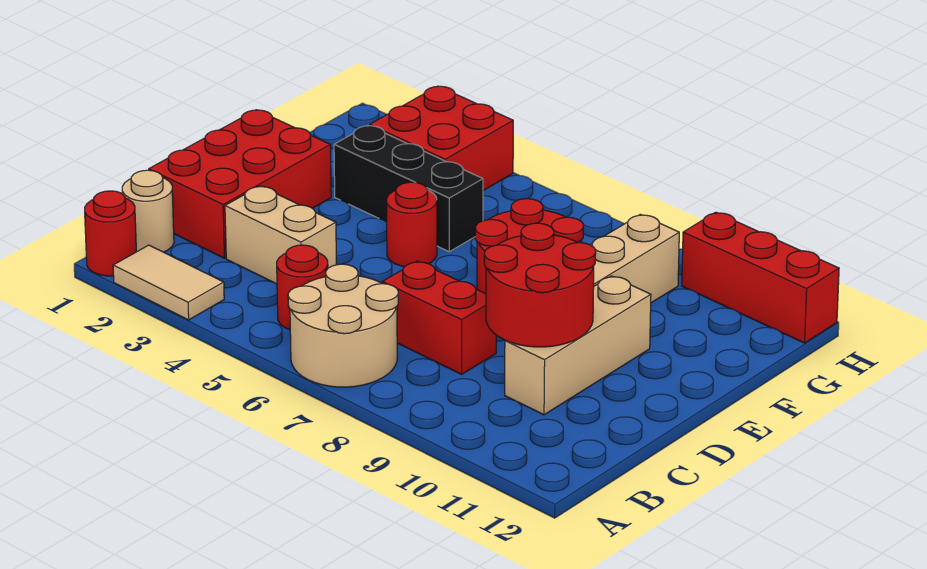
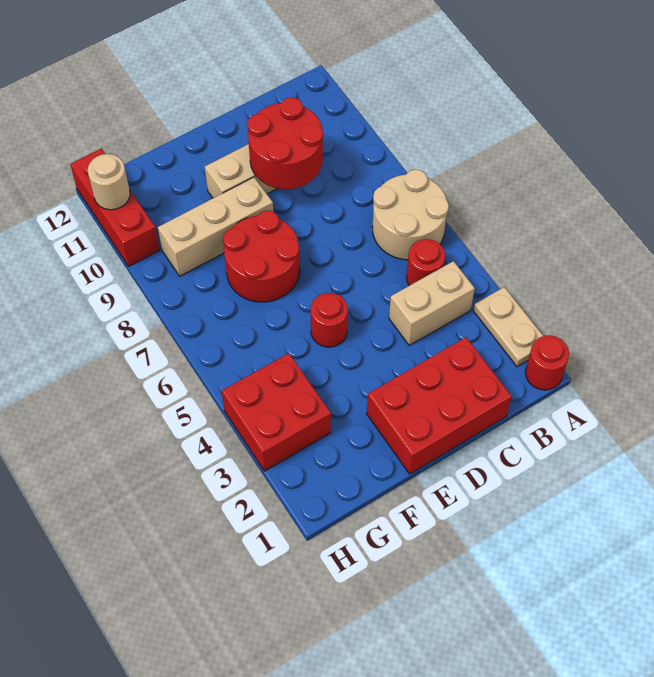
tan 1x2 tile [113,245,224,320] -> tan 1x2 plate [473,287,543,367]
tan 1x1 round brick [122,170,174,252] -> tan 1x1 round brick moved to [88,154,130,210]
tan 1x2 brick [225,186,336,284] -> tan 1x2 brick turned to [389,261,475,345]
red 1x2 brick [382,261,496,374] -> none
black 1x3 brick [334,126,483,252] -> none

